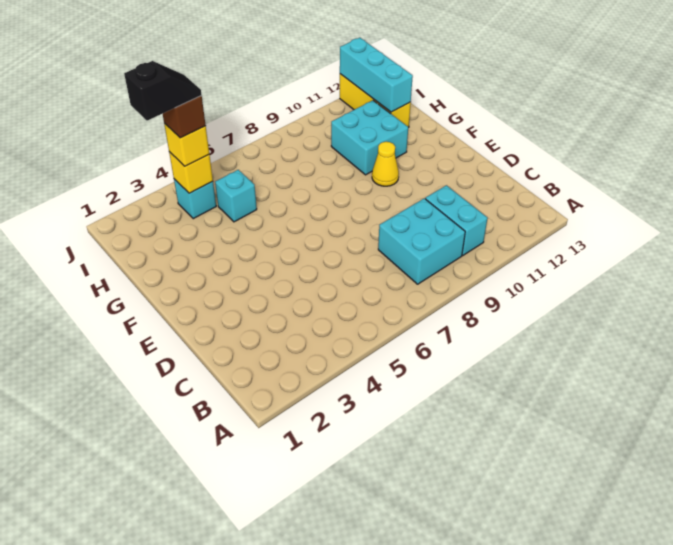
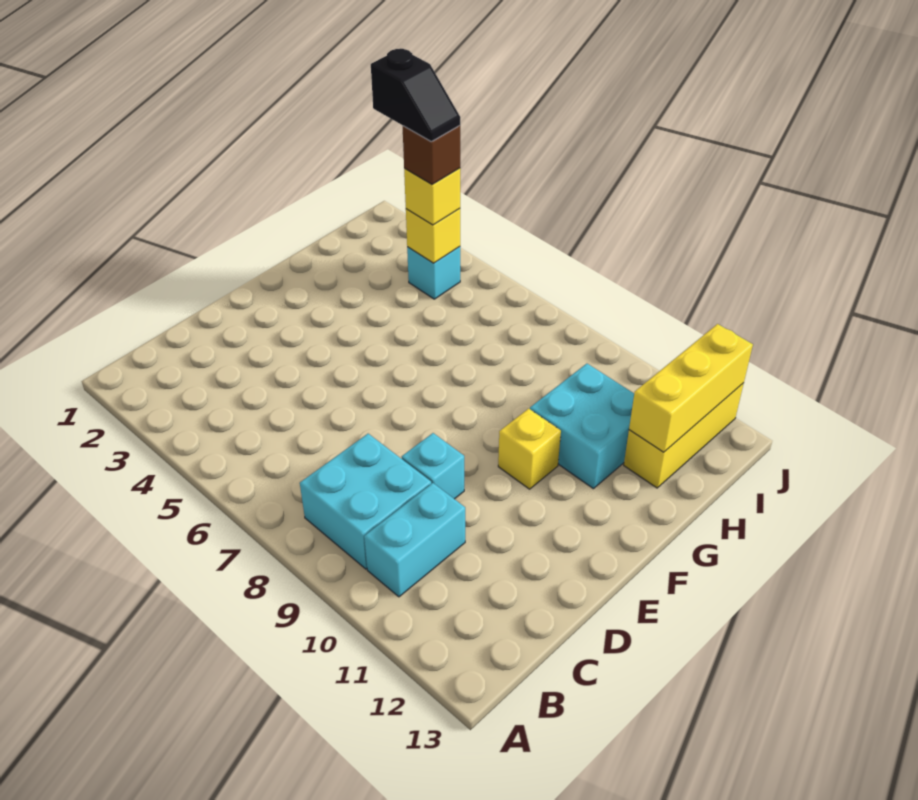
yellow 1x1 cone [372,142,399,186] -> yellow 1x1 brick [498,409,561,489]
cyan 1x1 brick [215,170,257,222] -> cyan 1x1 brick moved to [402,433,464,499]
cyan 1x3 brick [340,38,413,112] -> yellow 1x3 brick [629,324,753,452]

